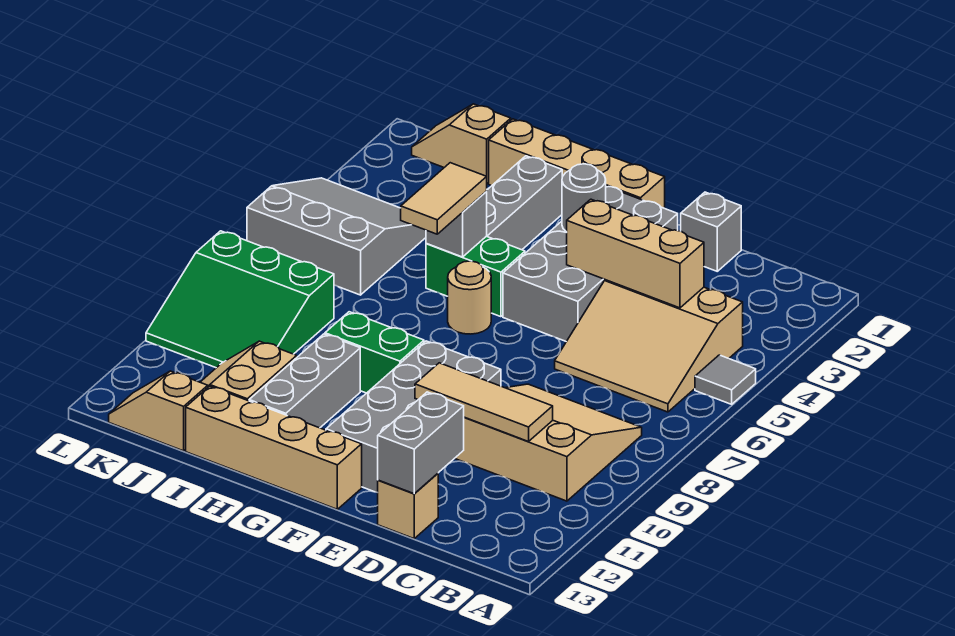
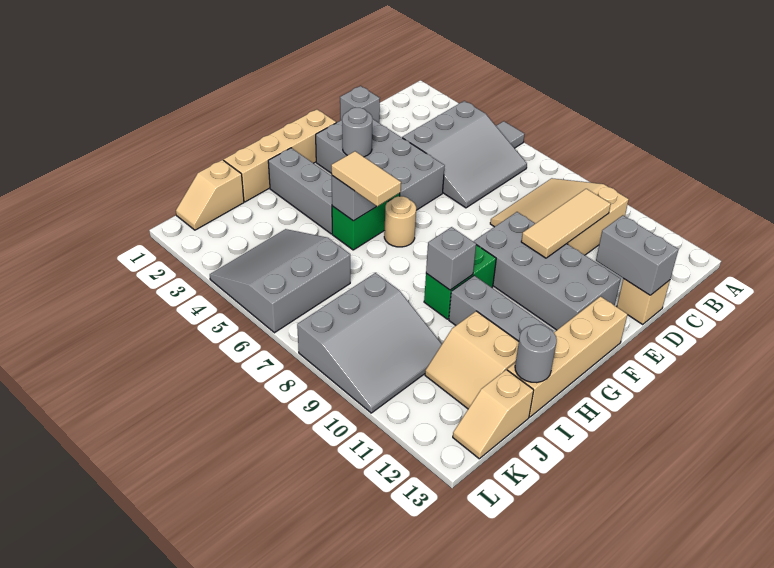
tan 3x3 slope [555,280,743,412] -> grey 3x3 slope [402,101,527,208]
tan 1x3 brick [567,199,704,308] -> none
none -> grey 1x1 brick [426,227,476,290]
none -> grey 1x1 round brick [515,324,557,383]
green 3x3 slope [146,231,334,368] -> grey 3x3 slope [297,273,442,413]

